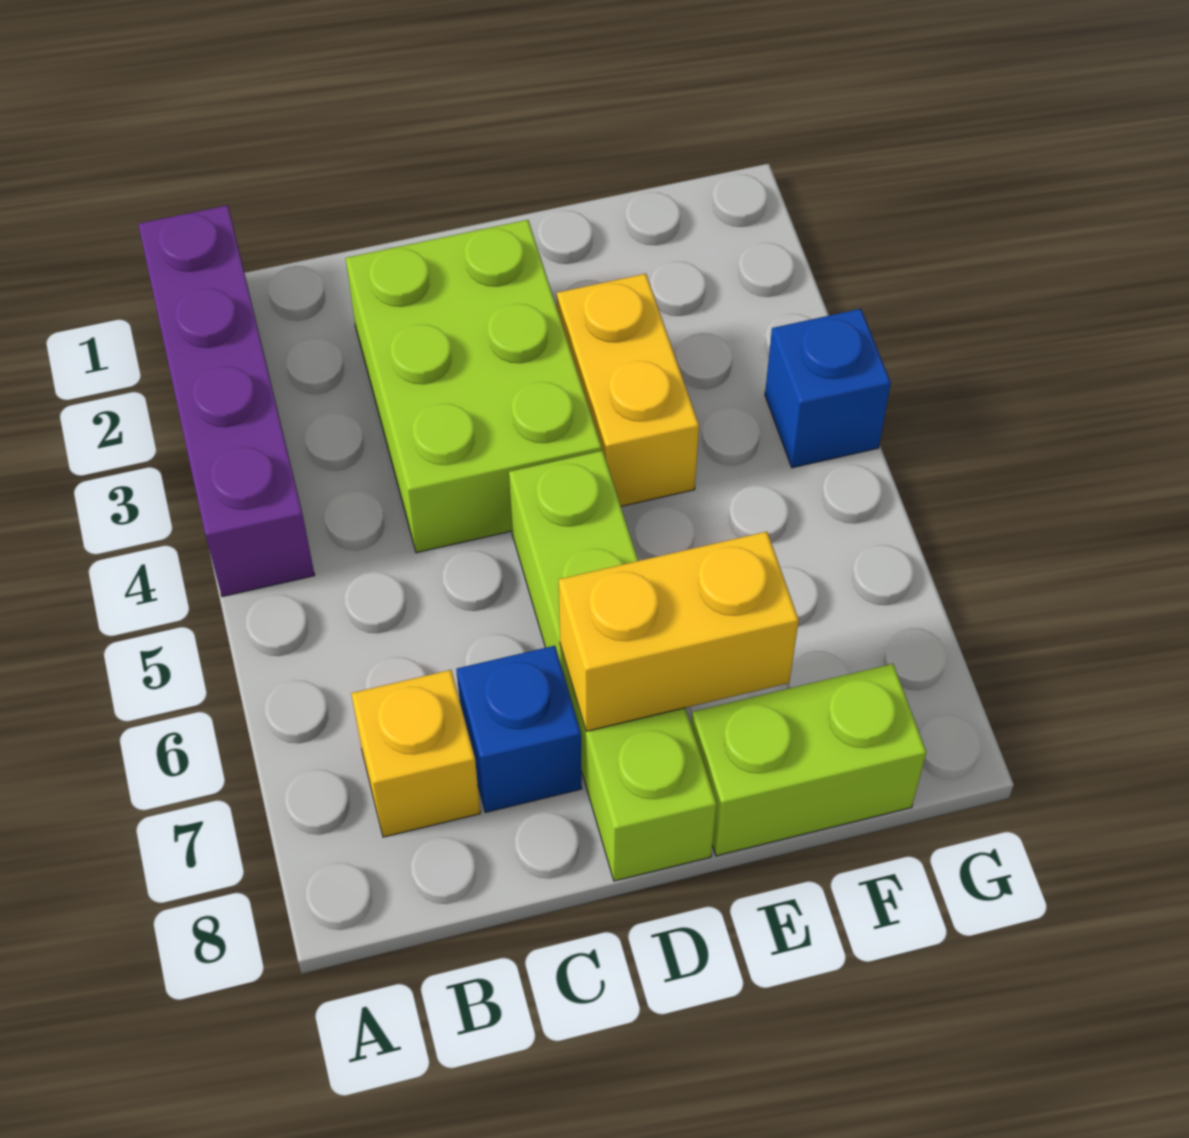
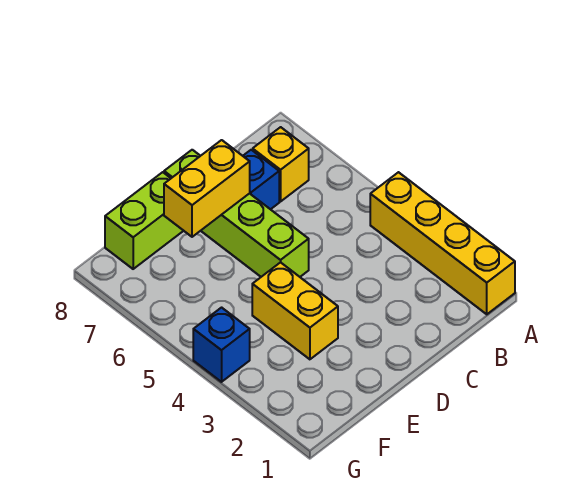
purple 1x4 brick [138,205,315,597] -> yellow 1x4 brick [370,172,515,314]
lime 2x3 brick [346,220,602,553] -> none

